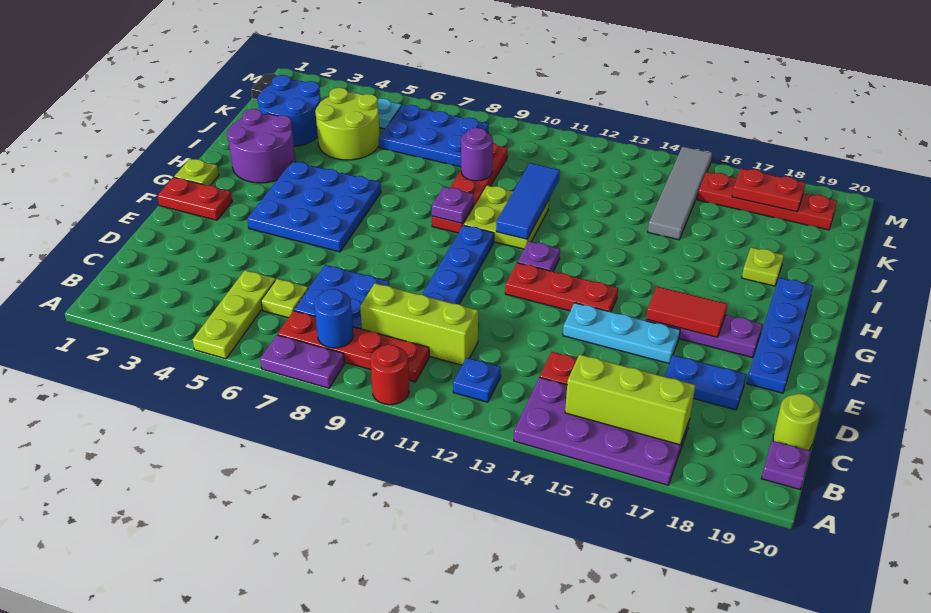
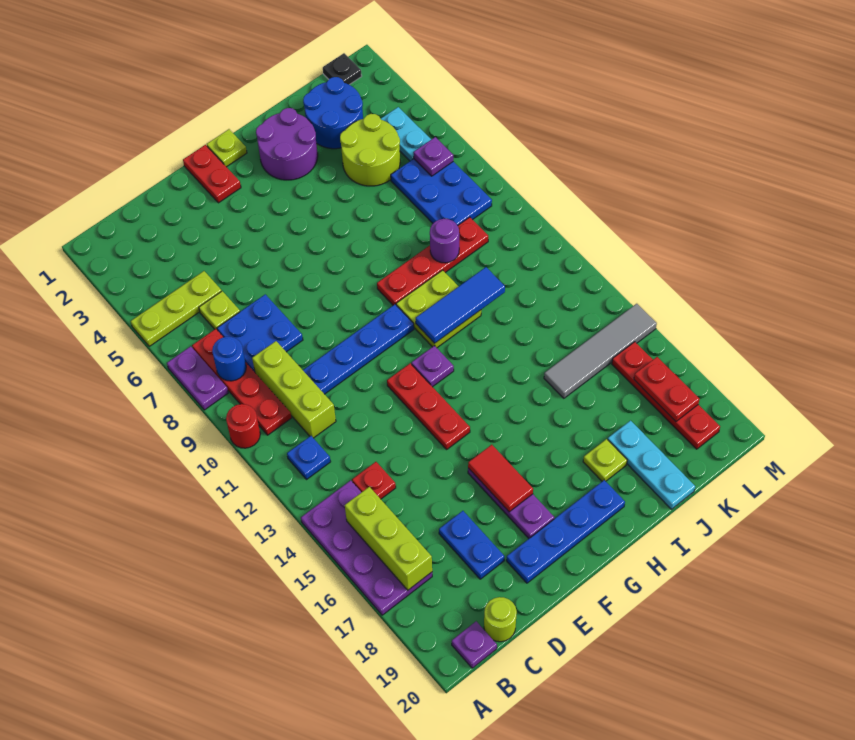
cyan 1x3 plate [563,303,680,363] -> cyan 1x3 plate moved to [608,421,695,509]
blue 3x3 plate [247,161,381,252] -> none
purple 1x1 plate [432,187,474,223] -> purple 1x1 plate moved to [413,137,453,176]

